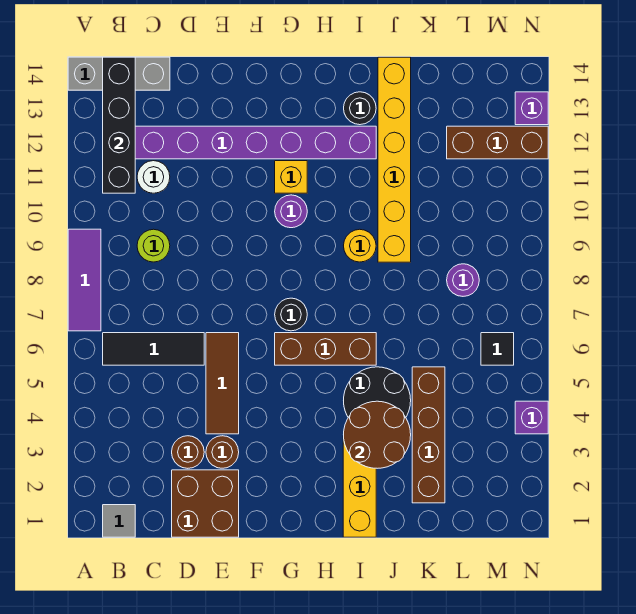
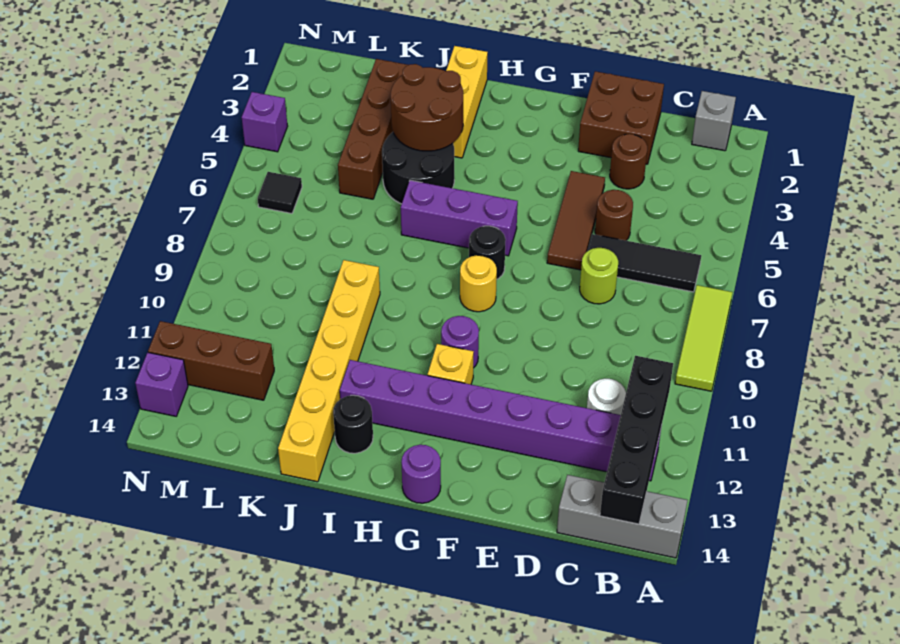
purple 1x3 tile [68,229,101,331] -> lime 1x3 tile [675,285,733,391]
grey 1x1 tile [103,505,135,537] -> grey 1x1 brick [692,91,736,151]
lime 1x1 round brick [137,229,170,262] -> lime 1x1 round brick moved to [580,248,618,304]
brown 1x1 round brick [206,436,239,468] -> brown 1x1 round brick moved to [595,190,633,241]
brown 1x3 brick [275,333,376,365] -> purple 1x3 brick [401,180,518,256]
yellow 1x1 round brick [344,229,376,262] -> yellow 1x1 round brick moved to [460,255,497,312]
purple 1x1 round brick [447,264,479,296] -> purple 1x1 round brick moved to [402,445,441,503]

